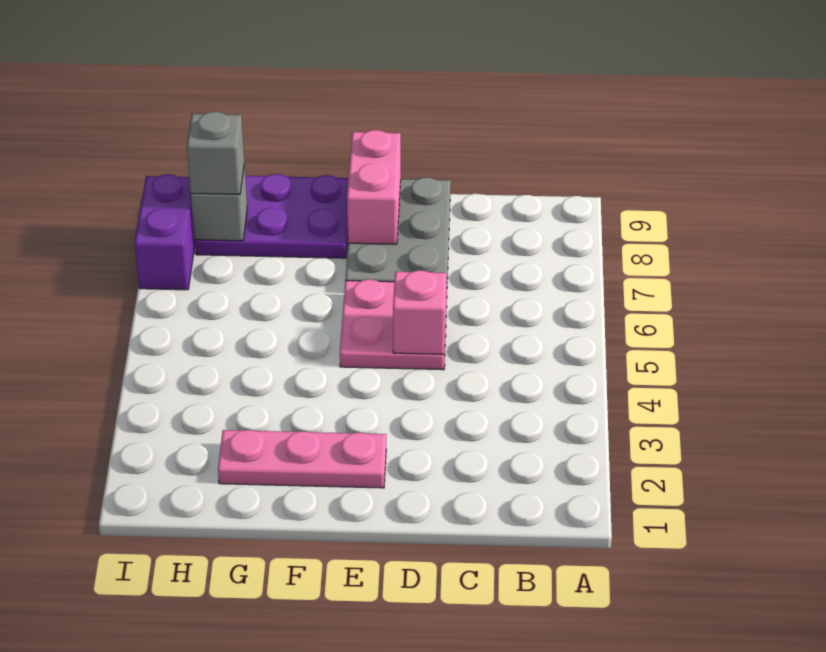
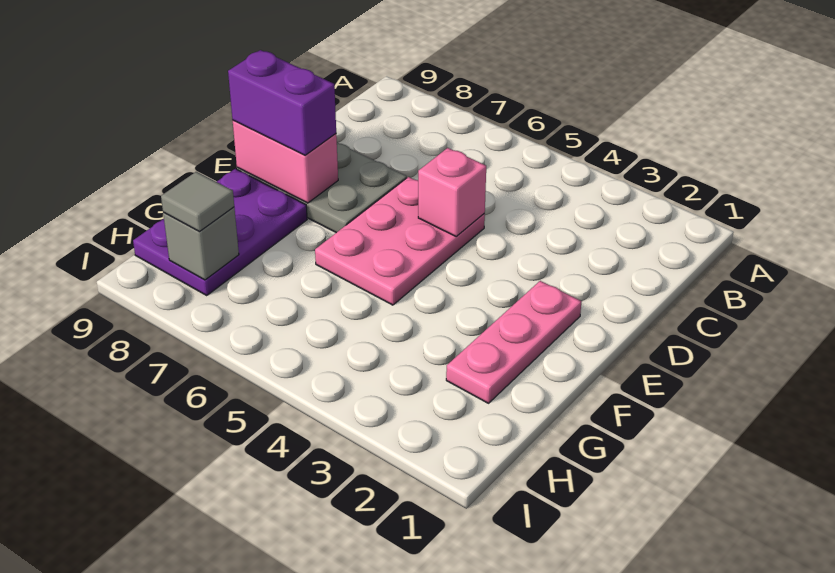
pink 2x2 plate [340,279,447,370] -> pink 2x3 plate [315,177,485,305]
grey 1x1 brick [187,112,244,195] -> grey 1x1 tile [161,172,234,232]
purple 1x2 brick [134,174,195,290] -> purple 1x2 brick moved to [228,50,336,155]

